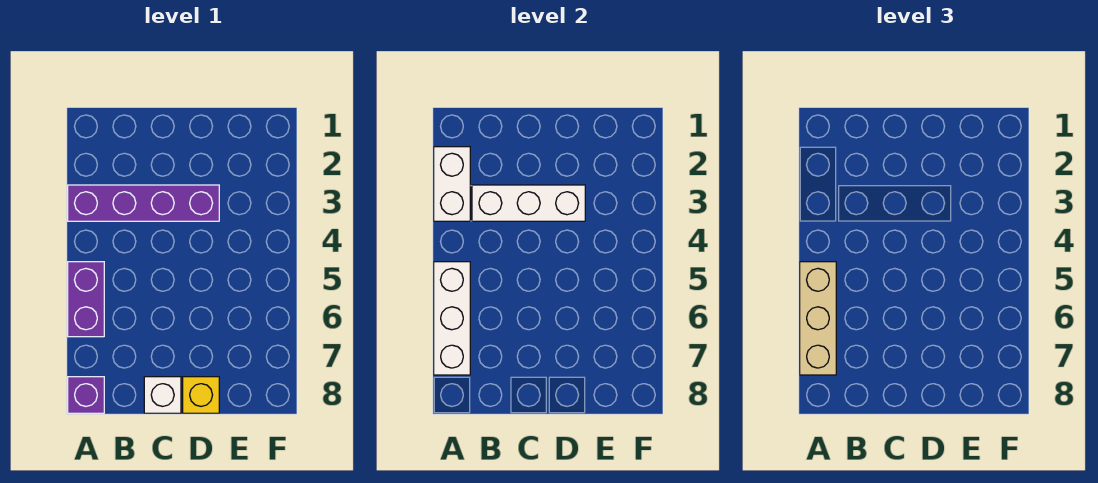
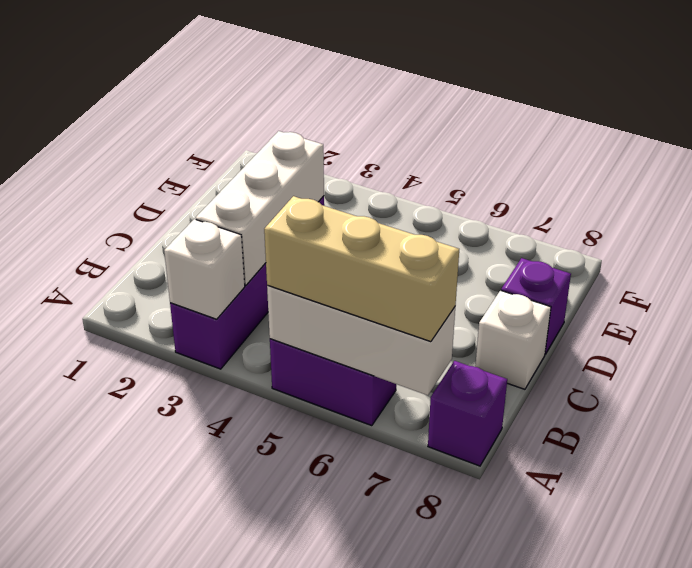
white 1x2 brick [434,147,470,221] -> white 1x1 brick [164,219,245,319]
yellow 1x1 brick [183,377,219,413] -> purple 1x1 brick [501,258,571,354]

